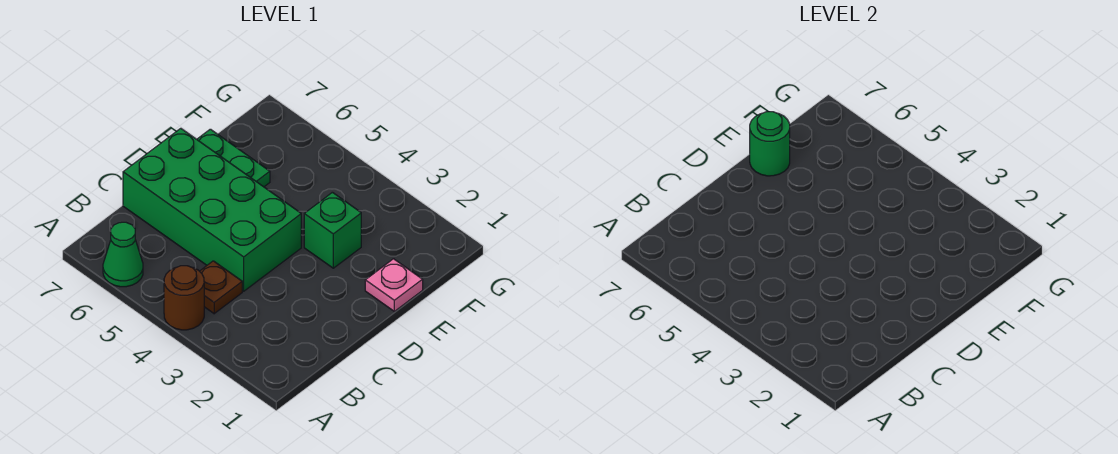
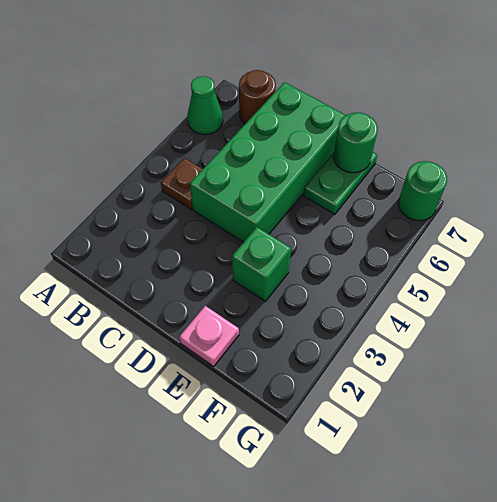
brown 1x1 round brick [164,266,204,330] -> brown 1x1 round brick moved to [239,70,276,124]
none -> green 1x1 round brick [398,161,447,221]

